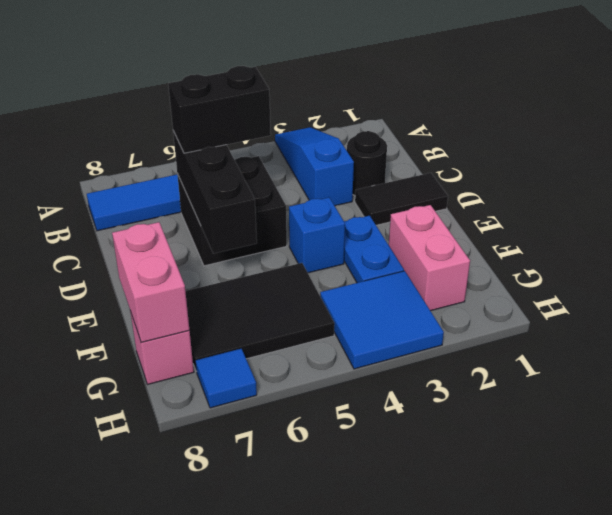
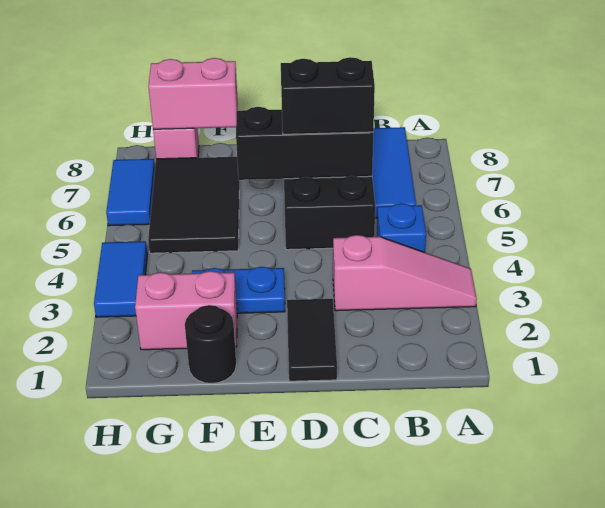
blue 1x3 slope [275,127,354,206] -> pink 1x3 slope [333,235,477,311]
black 1x1 round brick [347,131,387,196] -> black 1x1 round brick moved to [185,305,236,384]
black 1x2 brick [168,66,271,153] -> black 1x2 brick turned to [281,57,375,134]
blue 1x1 brick [289,198,345,273] -> blue 1x1 brick moved to [377,203,426,252]
blue 2x2 tile [320,271,444,369] -> blue 1x2 tile [94,241,147,317]
blue 1x1 tile [196,349,257,408] -> blue 1x2 tile [106,159,155,226]

